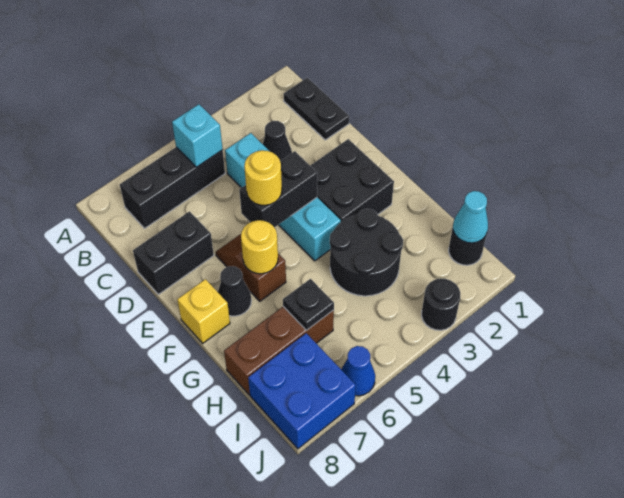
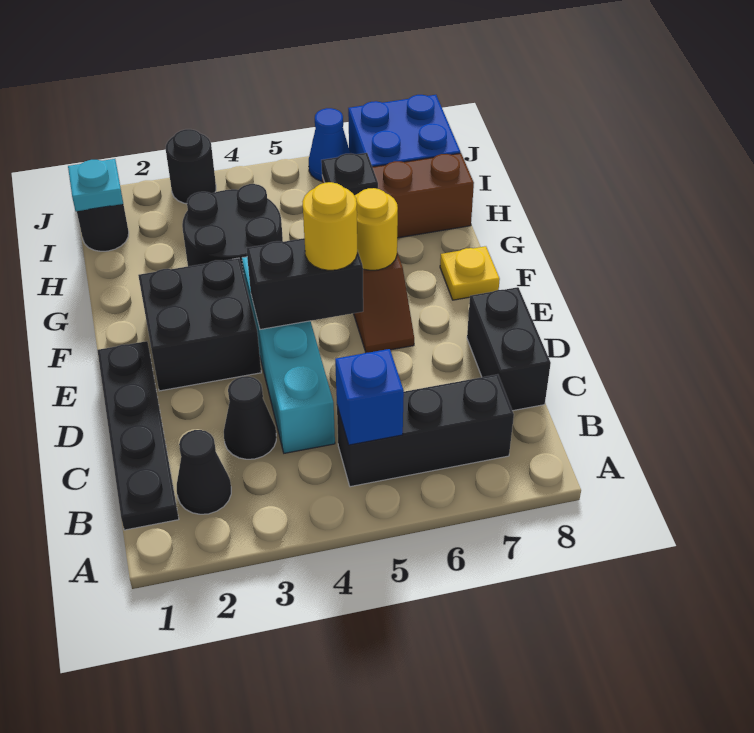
black 1x2 plate [284,78,349,140] -> black 1x4 plate [97,341,179,530]
cyan 1x1 brick [172,104,223,167] -> blue 1x1 brick [335,349,404,445]
black 1x2 brick [133,211,214,294] -> black 1x2 brick turned to [467,287,551,411]
black 1x1 cone [218,266,251,316] -> black 1x1 cone moved to [177,430,231,514]
yellow 1x1 brick [177,279,230,343] -> yellow 1x1 plate [440,246,500,300]
cyan 1x1 cone [453,191,488,243] -> cyan 1x1 plate [68,159,123,211]

